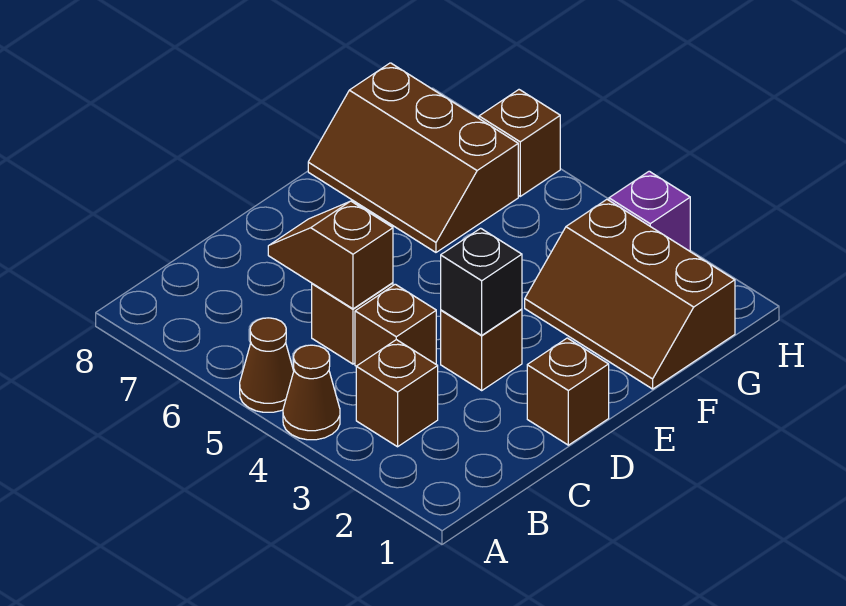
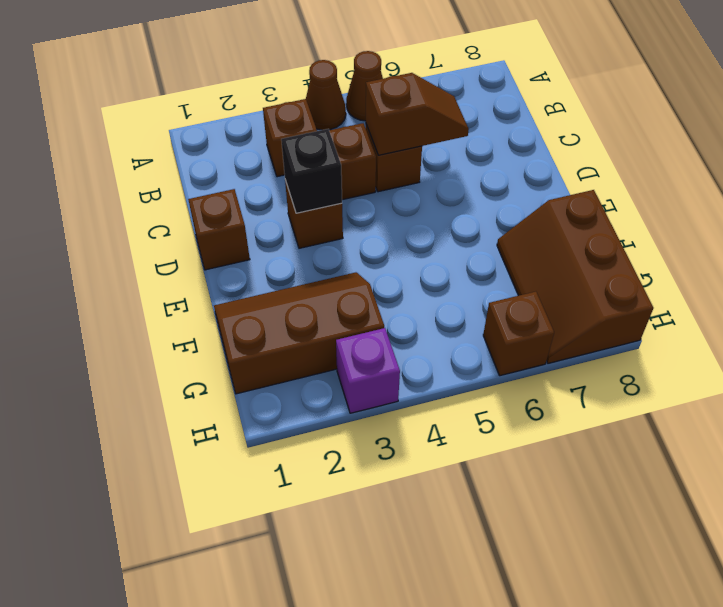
brown 2x3 slope [308,63,518,252] -> brown 2x3 slope turned to [497,190,653,363]

